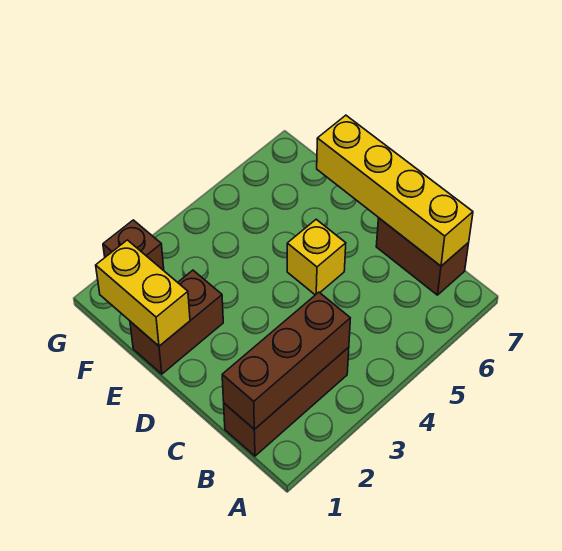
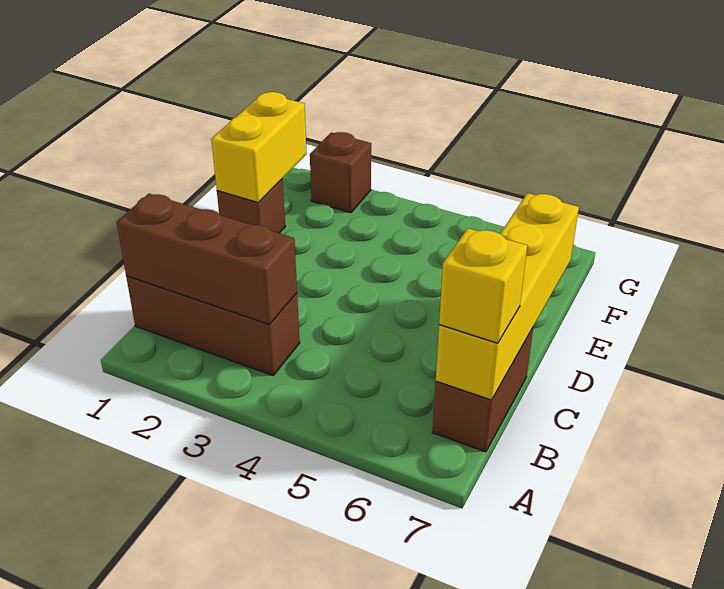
yellow 1x1 brick [287,219,346,295] -> yellow 1x1 brick moved to [439,228,527,343]
brown 1x2 brick [130,270,223,374] -> brown 1x1 brick [217,179,285,233]

